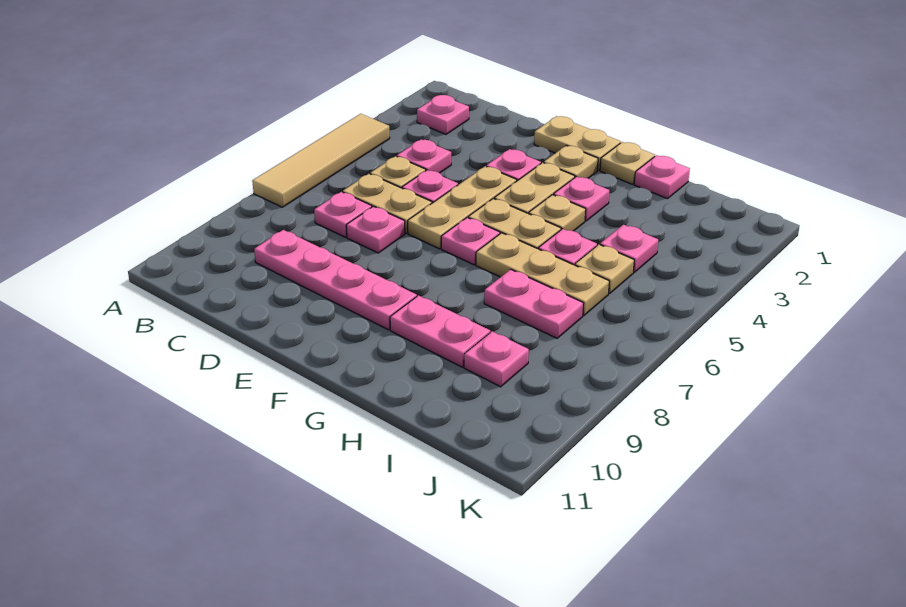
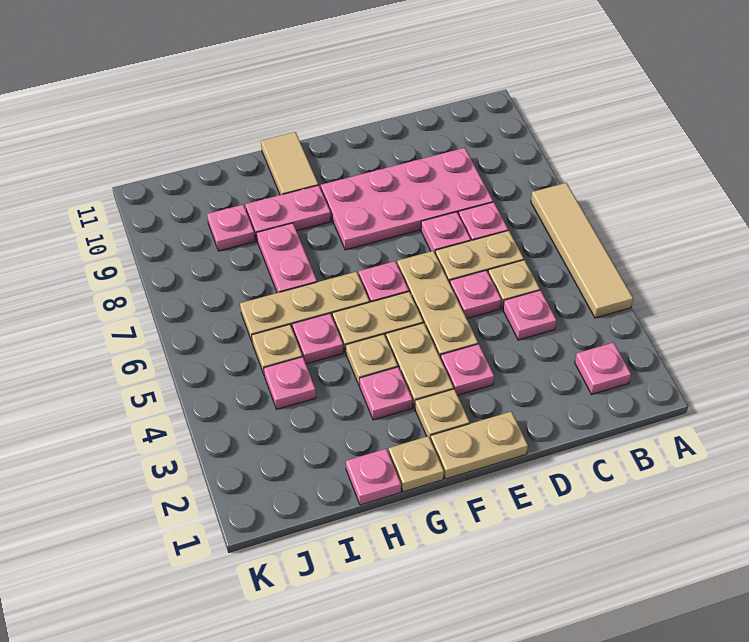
pink 1x4 plate [254,230,417,330] -> pink 2x4 plate [321,148,493,250]
none -> tan 1x2 tile [261,132,318,195]
pink 1x2 plate [484,269,584,338] -> pink 1x2 plate turned to [257,223,317,293]

